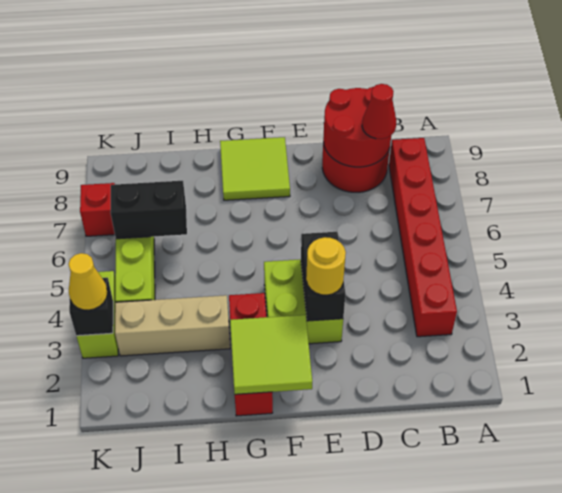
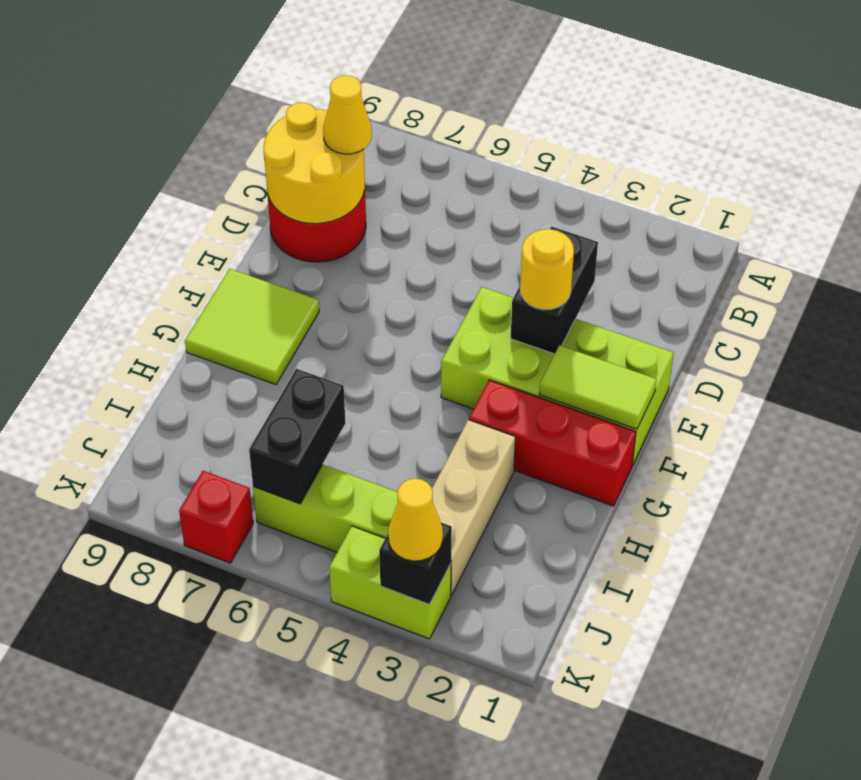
red 1x6 brick [389,138,457,337] -> none
red 2x2 round brick [323,87,391,167] -> yellow 2x2 round brick [264,103,365,224]
red 1x1 cone [362,84,396,139] -> yellow 1x1 cone [323,75,372,154]
lime 2x2 brick [264,259,343,344] -> lime 2x4 brick [441,287,673,466]
black 1x2 brick [301,232,345,321] -> black 1x2 brick turned to [511,227,598,354]
lime 2x2 tile [230,315,312,394] -> lime 1x2 tile [539,345,657,429]

